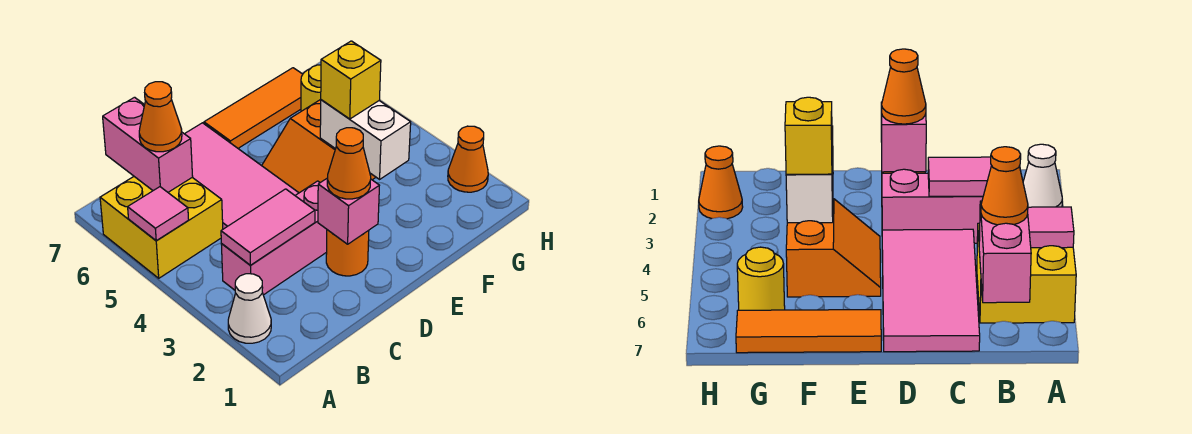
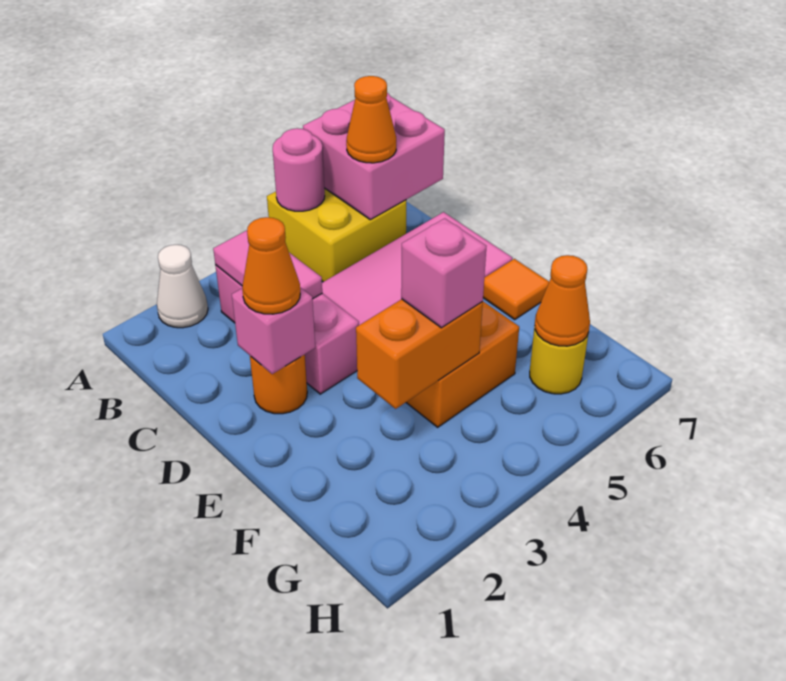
pink 1x1 tile [128,187,189,241] -> pink 1x1 round brick [273,128,325,211]
pink 1x2 brick [103,97,193,192] -> pink 2x2 brick [303,93,445,220]
orange 1x3 tile [204,68,303,148] -> orange 1x1 tile [483,259,549,319]
white 1x2 brick [320,100,411,179] -> orange 1x2 brick [356,299,483,409]
yellow 1x1 brick [321,41,381,119] -> pink 1x1 brick [401,218,486,328]
orange 1x1 cone [448,126,488,192] -> orange 1x1 cone moved to [535,255,590,346]

